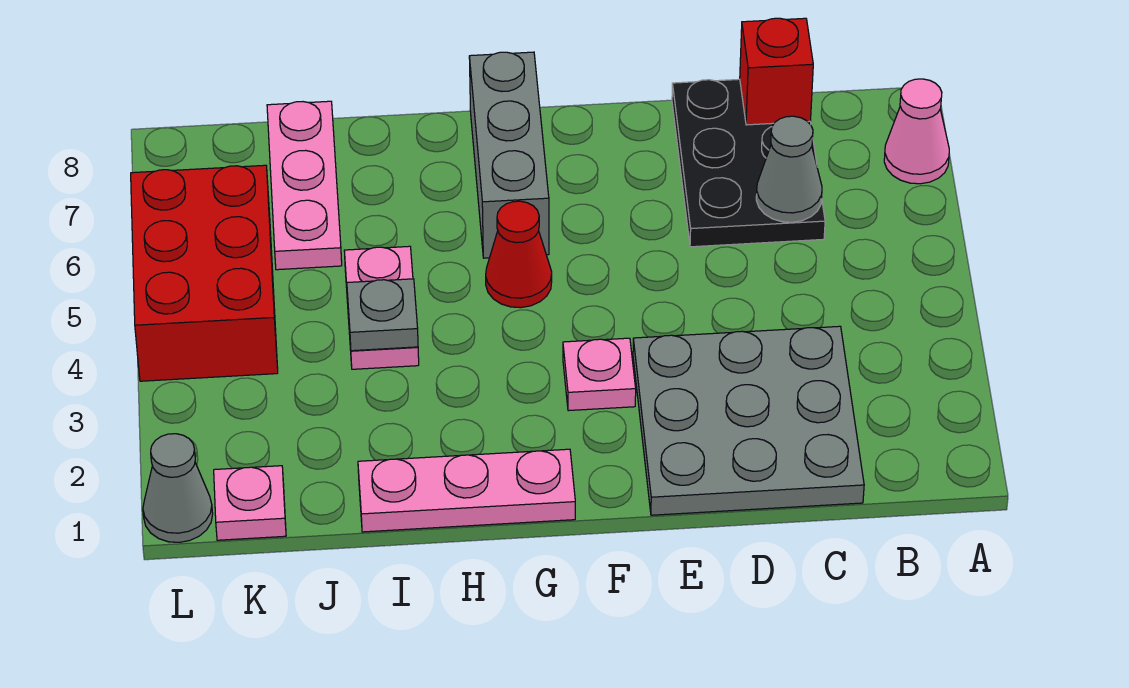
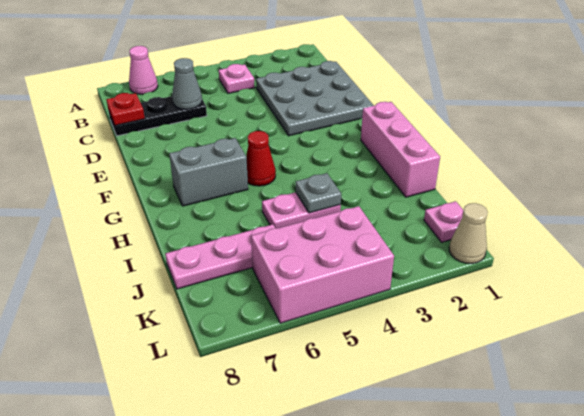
black 2x3 plate [672,79,825,247] -> black 1x3 plate [109,96,207,136]
red 1x1 brick [740,18,813,125] -> red 1x1 plate [106,93,145,125]
pink 1x1 plate [563,338,636,411] -> pink 1x1 plate moved to [219,64,255,93]
pink 1x3 plate [358,449,575,532] -> pink 1x3 brick [361,102,440,197]
grey 1x3 brick [469,52,549,258] -> grey 1x2 brick [169,138,248,206]
red 2x3 brick [131,165,278,381] -> pink 2x3 brick [251,206,394,323]
grey 1x1 cone [143,434,213,542] -> tan 1x1 cone [449,203,488,264]

